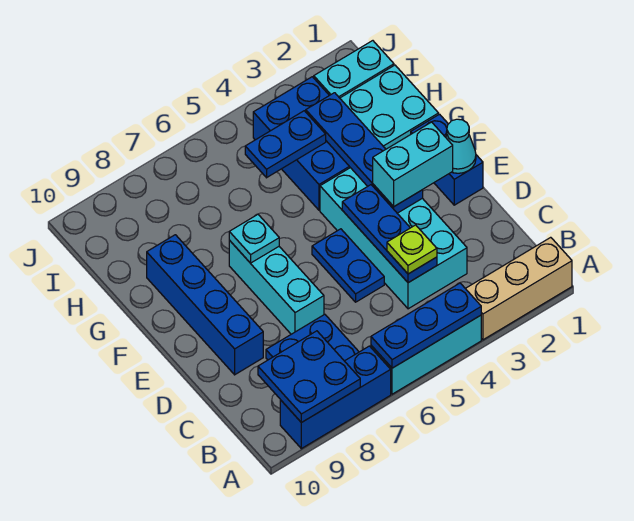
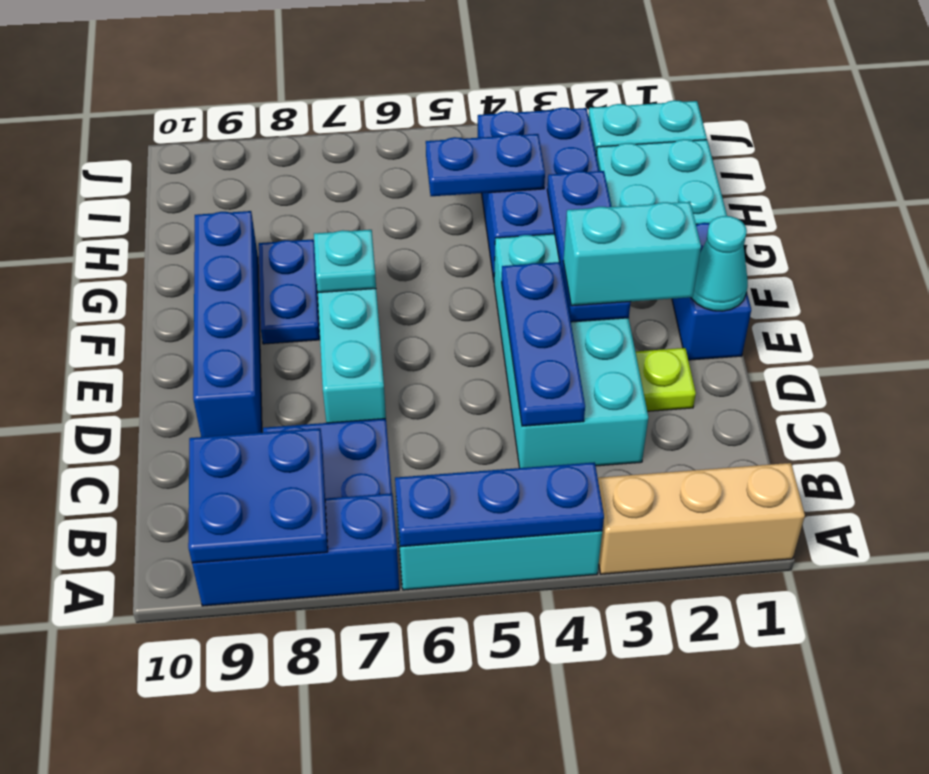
lime 1x1 plate [387,225,437,274] -> lime 1x1 plate moved to [635,348,696,411]
blue 1x2 plate [312,229,384,302] -> blue 1x2 plate moved to [259,239,320,344]
blue 1x4 plate [306,93,423,213] -> blue 1x3 plate [547,171,631,322]

